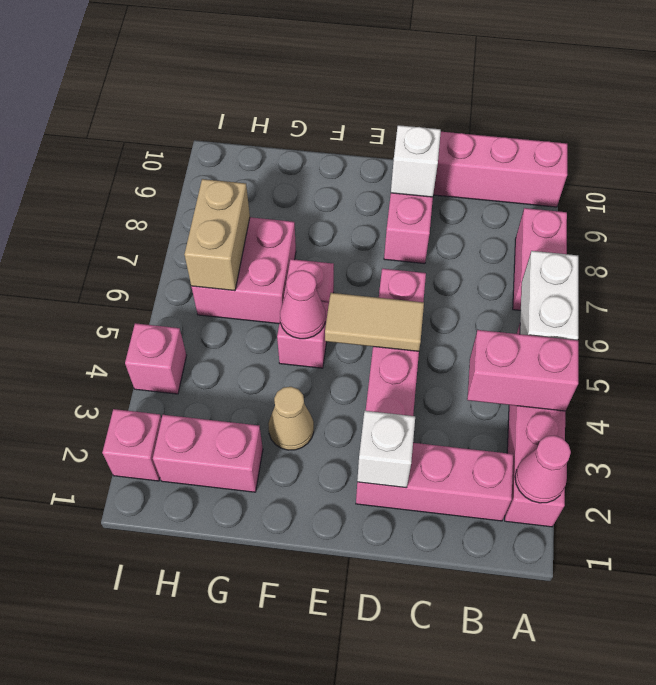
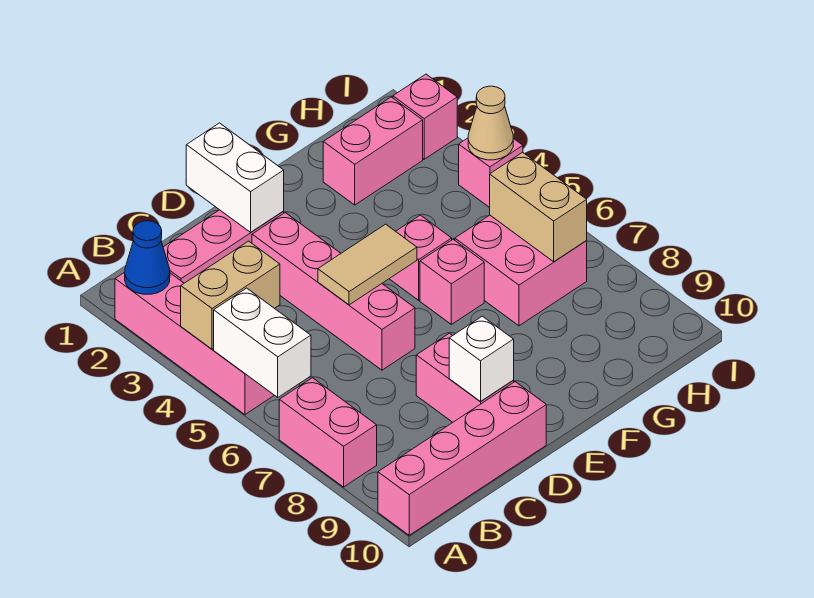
pink 1x1 cone [515,435,571,503] -> blue 1x1 cone [125,221,170,294]
pink 1x2 brick [467,330,578,411] -> tan 1x2 brick [181,241,280,349]
white 1x1 brick [357,411,415,488] -> white 1x2 brick [186,123,284,232]
tan 1x1 cone [268,387,314,450] -> tan 1x1 cone moved to [468,86,513,160]
pink 1x1 cone [280,270,325,339] -> none

